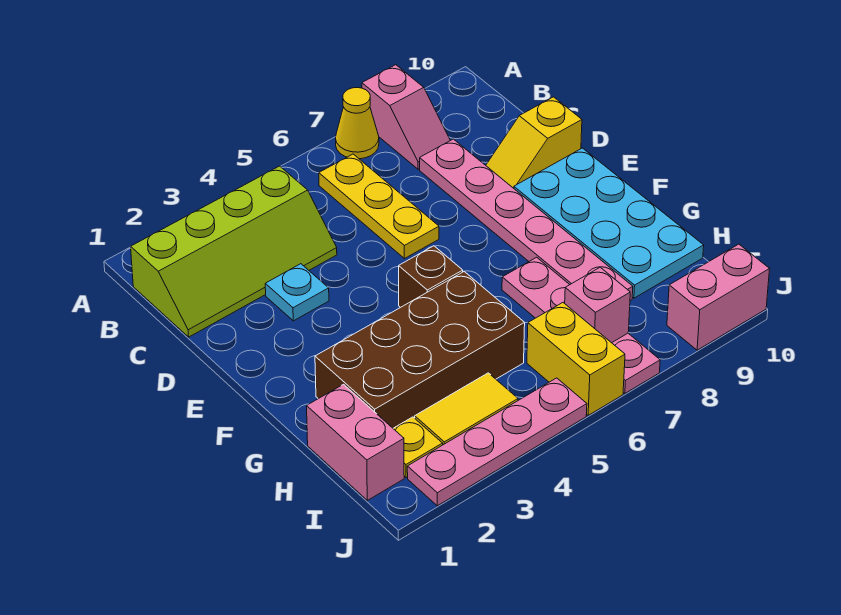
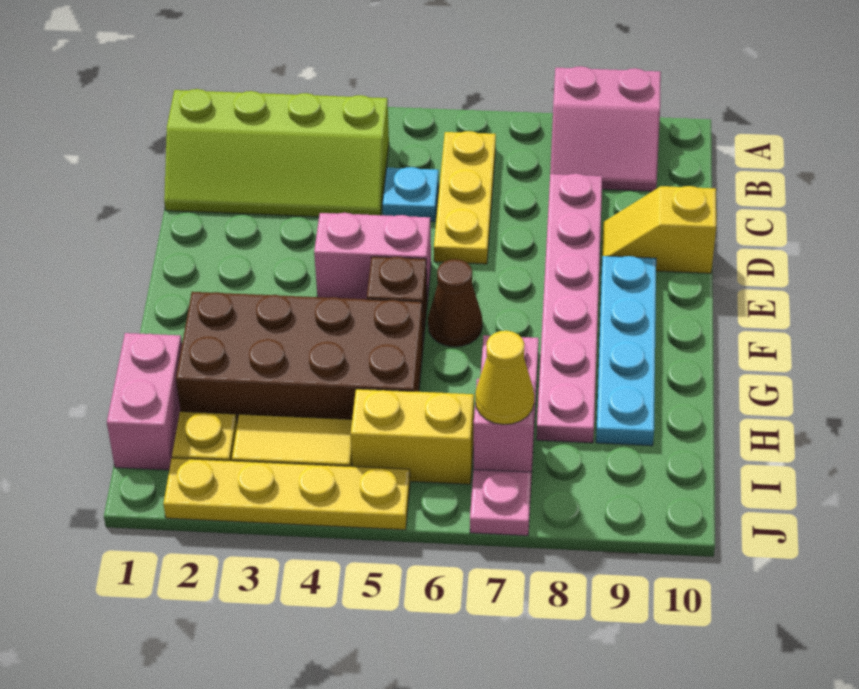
yellow 1x1 cone [336,88,379,159] -> yellow 1x1 cone moved to [475,331,534,425]
pink 1x2 slope [362,65,450,169] -> pink 2x2 slope [550,66,661,191]
cyan 1x1 plate [265,264,329,321] -> cyan 1x1 plate moved to [382,167,439,222]
cyan 2x4 plate [514,148,704,298] -> cyan 1x4 plate [596,256,656,446]
none -> brown 1x1 cone [428,259,482,347]
yellow 1x2 brick [527,303,625,415] -> yellow 1x2 brick turned to [351,389,474,484]
pink 1x4 plate [407,378,587,506] -> yellow 1x4 plate [163,458,410,530]
pink 1x2 brick [667,244,770,350] -> pink 1x2 brick moved to [314,213,431,302]

